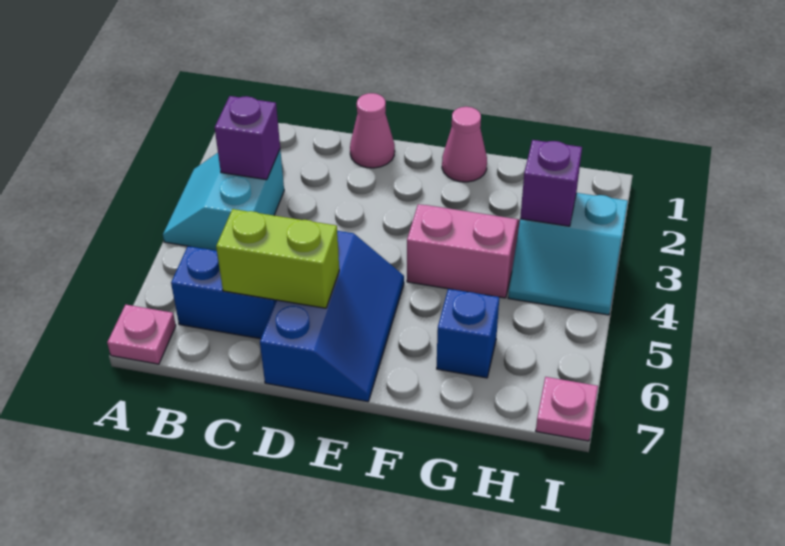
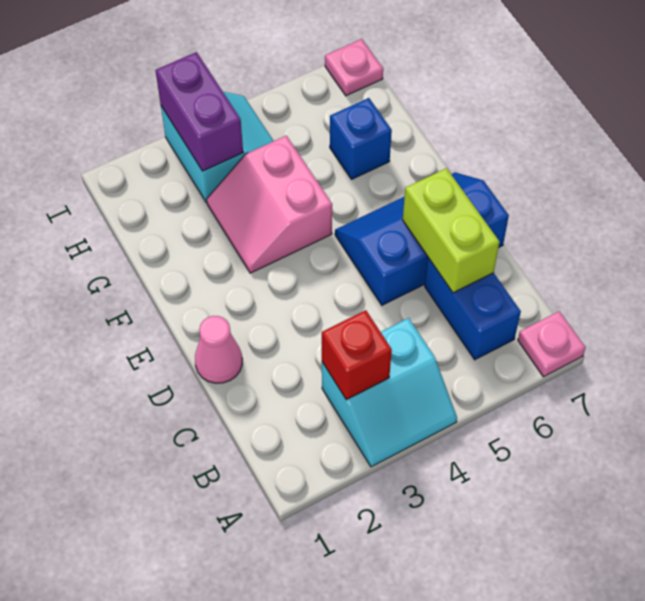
purple 1x1 brick [215,96,280,180] -> red 1x1 brick [322,310,392,399]
pink 1x1 cone [442,107,487,182] -> none
purple 1x1 brick [520,140,582,226] -> purple 1x2 brick [156,52,243,171]

